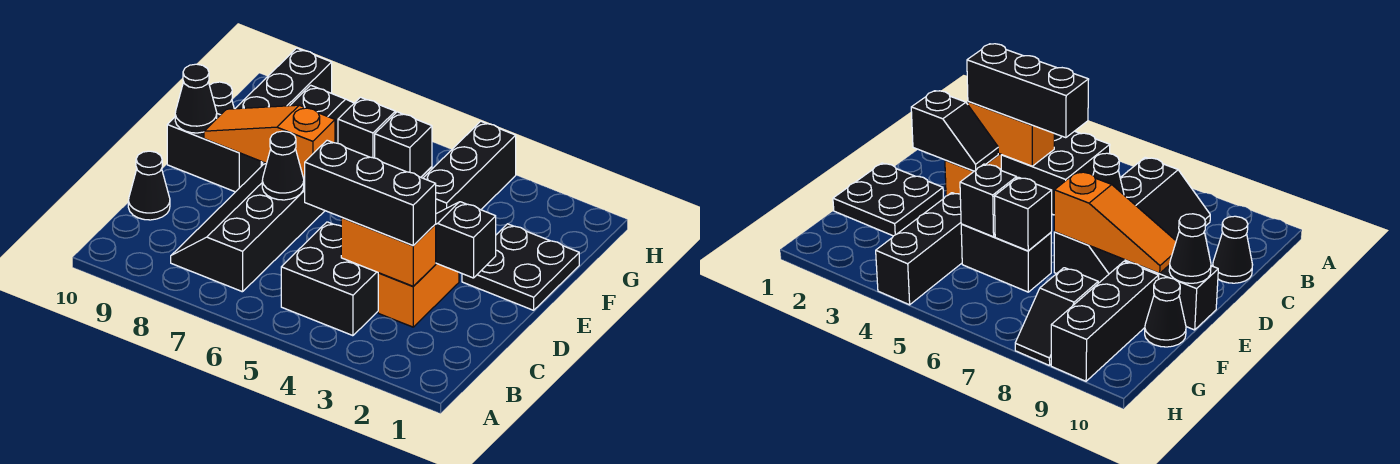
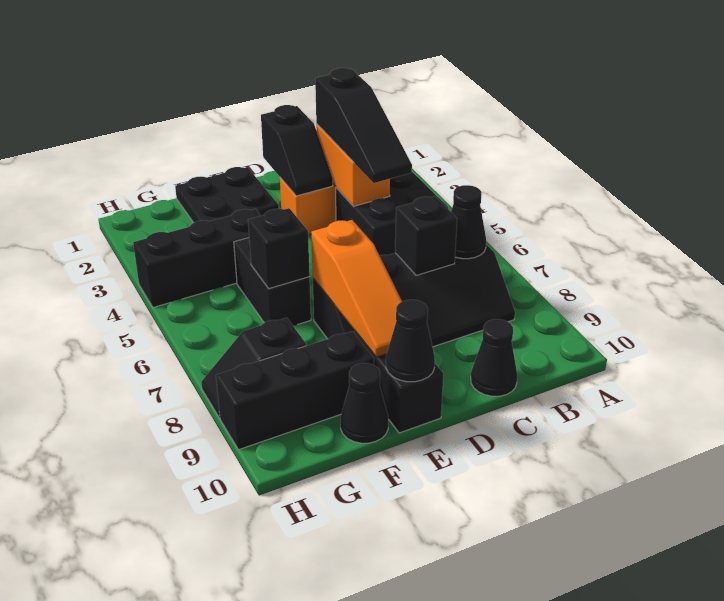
black 1x3 brick [305,140,436,246] -> black 1x3 slope [315,68,412,183]
black 1x1 cone [262,131,304,200] -> black 1x1 cone moved to [451,185,486,259]
black 1x1 brick [375,112,432,177] -> black 1x1 brick moved to [395,196,457,276]

